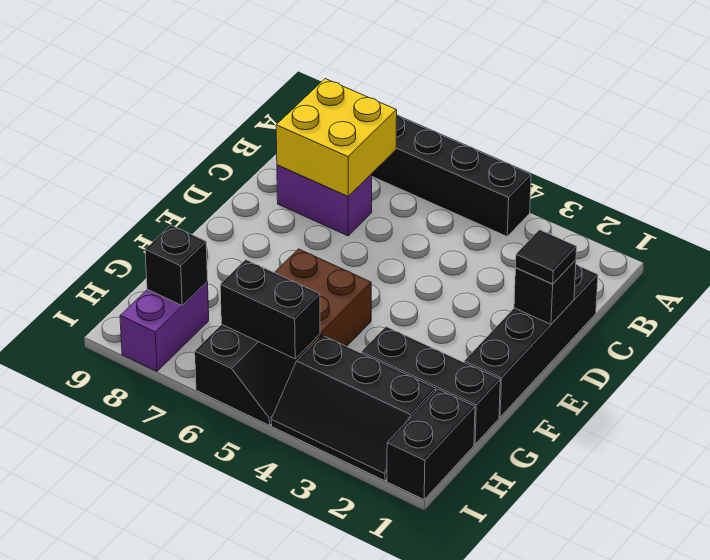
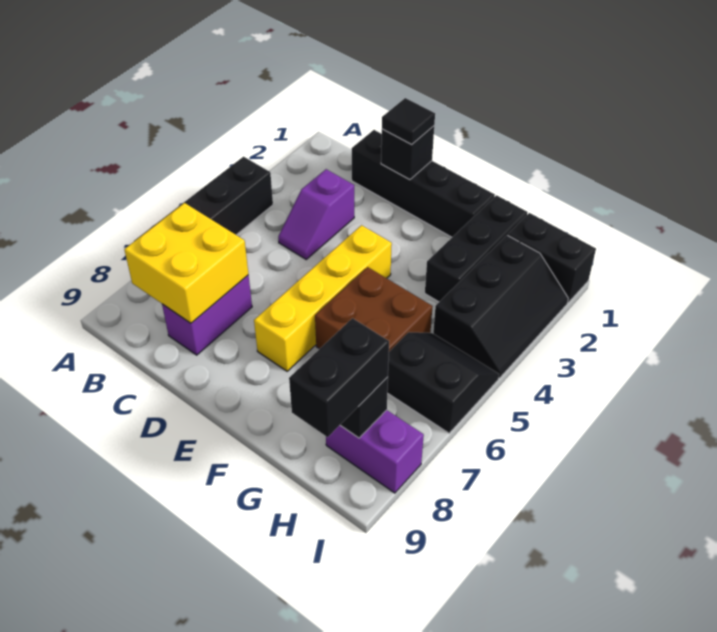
none -> purple 1x2 slope [278,169,354,259]
none -> yellow 1x4 brick [254,225,392,371]
black 1x2 brick [220,260,320,359] -> black 1x2 brick moved to [289,318,389,437]

